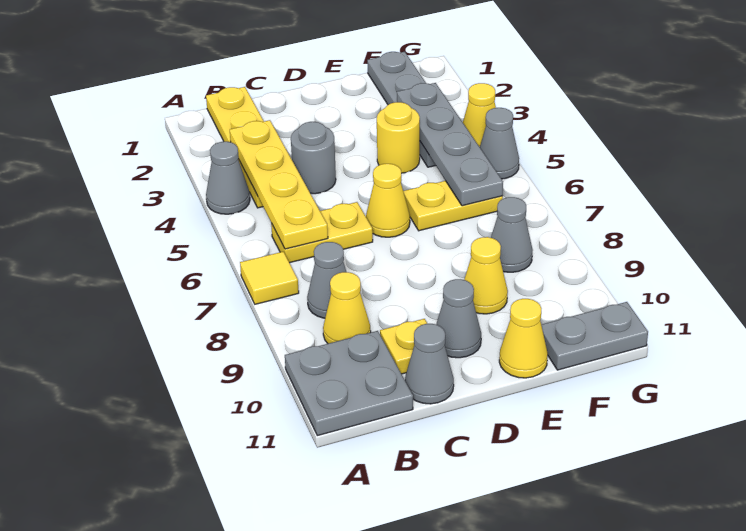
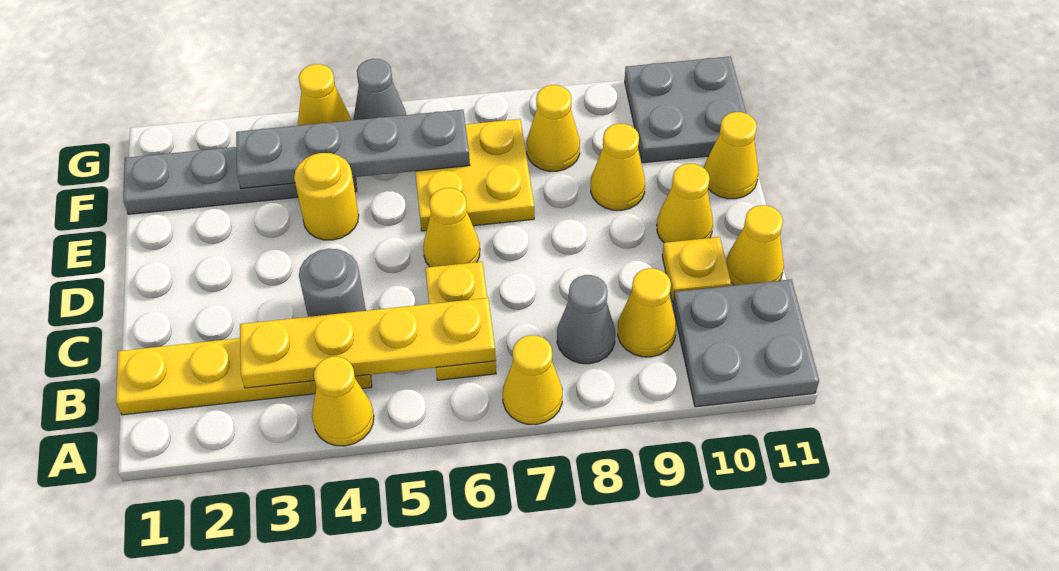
grey 1x1 cone [206,142,250,214] -> yellow 1x1 cone [312,357,374,446]
yellow 1x1 tile [240,252,299,304] -> yellow 1x1 cone [503,335,563,425]
grey 1x1 cone [405,324,454,404] -> yellow 1x1 cone [726,205,784,285]
grey 1x1 cone [436,279,481,358] -> yellow 1x1 cone [657,164,713,243]
yellow 1x2 plate [403,181,503,231] -> yellow 2x2 plate [415,119,534,231]
grey 1x1 cone [491,197,533,272] -> yellow 1x1 cone [527,85,580,171]
grey 1x2 plate [541,302,648,370] -> grey 2x2 plate [625,56,746,163]

